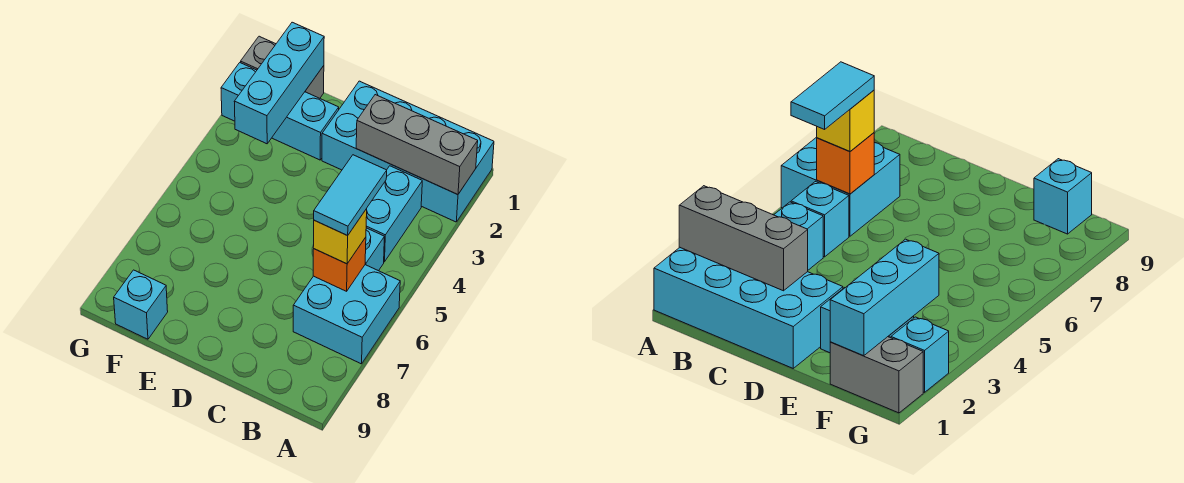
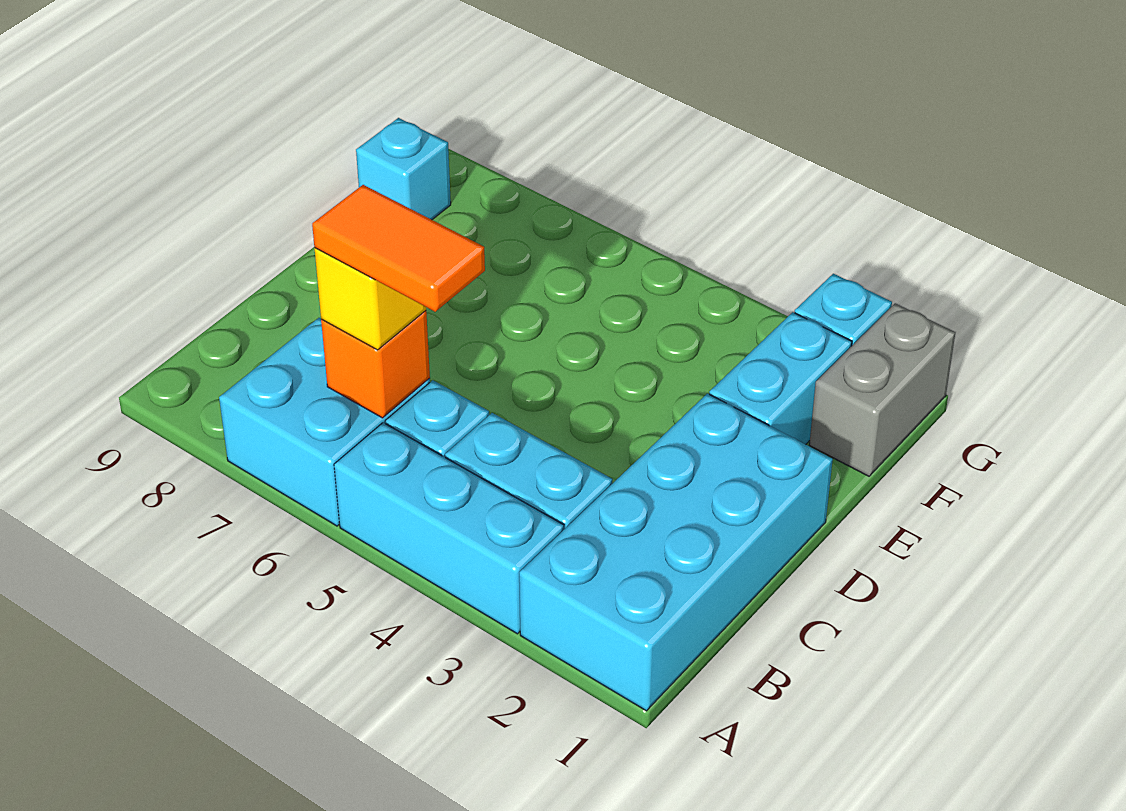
grey 1x3 brick [356,95,478,195] -> none
cyan 1x2 tile [314,155,387,236] -> orange 1x2 tile [312,185,485,312]
cyan 1x3 brick [234,22,324,144] -> cyan 1x3 brick moved to [334,423,564,634]

